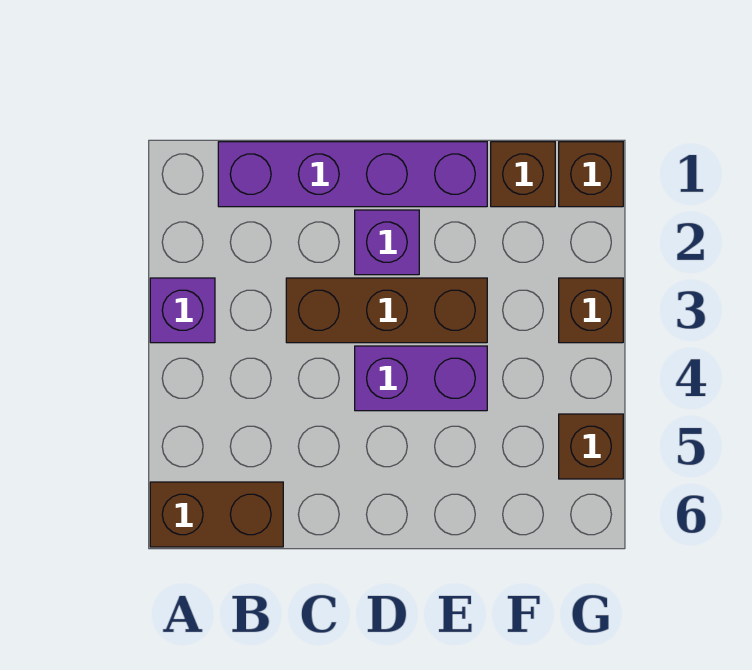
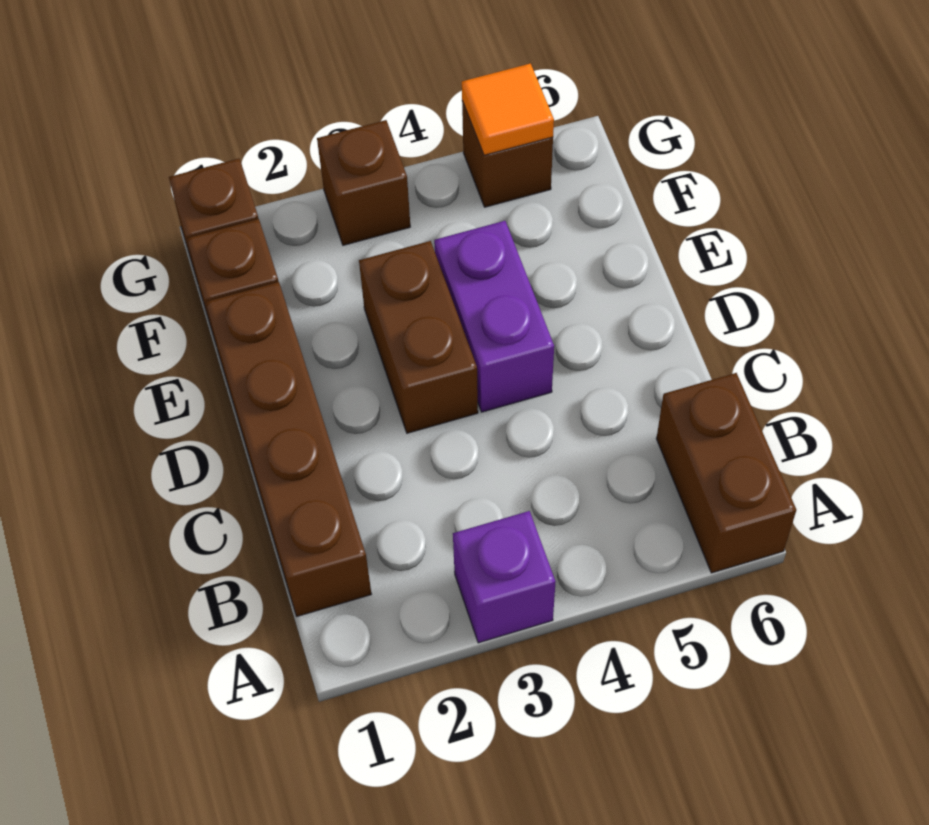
purple 1x4 brick [218,142,487,207] -> brown 1x4 brick [206,282,371,616]
brown 1x3 brick [286,278,487,343] -> brown 1x2 brick [359,241,478,433]
purple 1x1 brick [355,210,419,275] -> none
none -> orange 1x1 tile [462,64,554,155]

